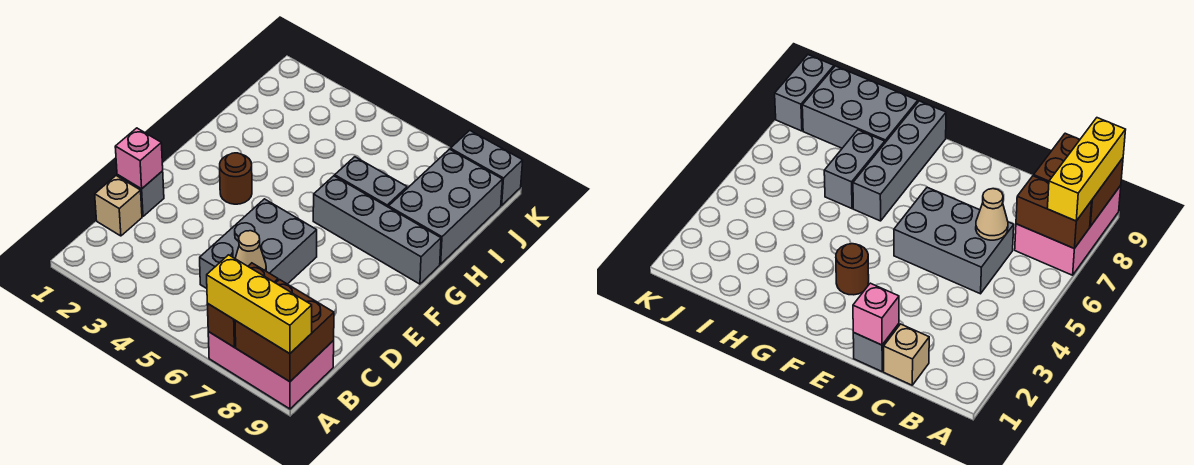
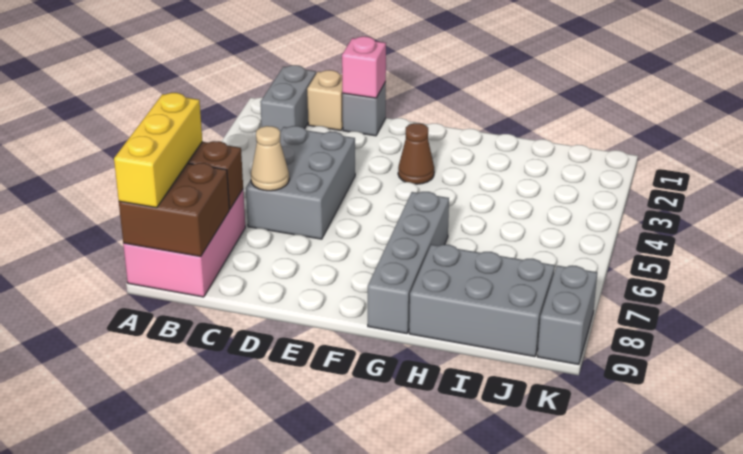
grey 2x3 brick [200,199,317,288] -> grey 2x3 brick turned to [246,126,355,239]
brown 1x1 round brick [220,153,252,204] -> brown 1x1 cone [398,123,434,184]
grey 1x2 brick [335,157,407,207] -> grey 1x2 brick moved to [260,65,316,132]

